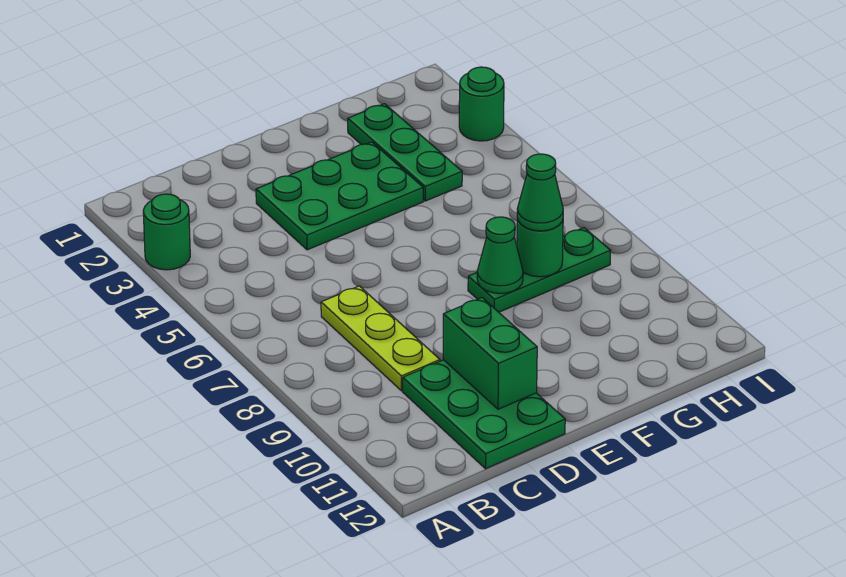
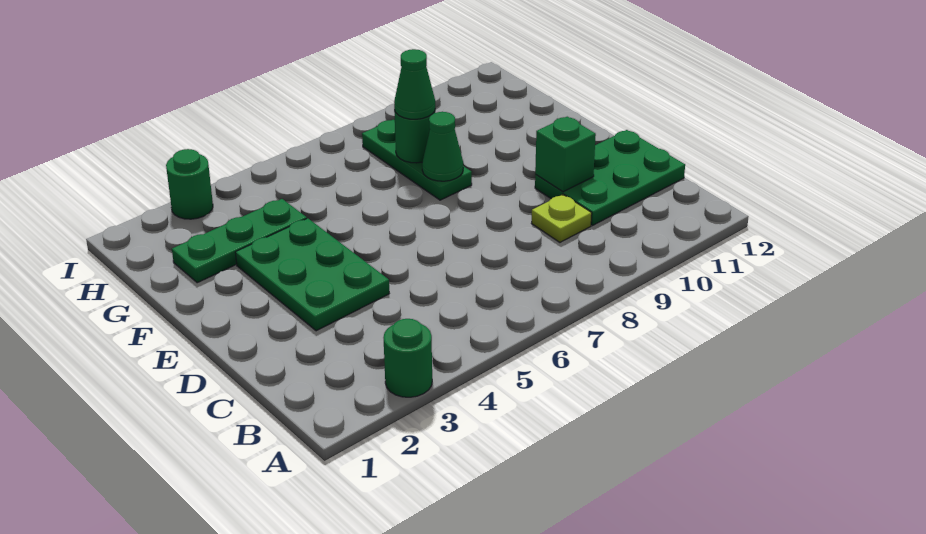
lime 1x3 plate [321,286,440,391] -> lime 1x1 plate [531,194,592,242]
green 1x2 brick [443,298,537,409] -> green 1x1 brick [535,117,596,192]

